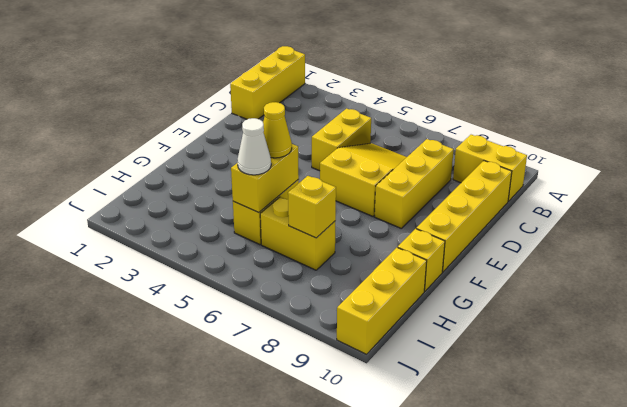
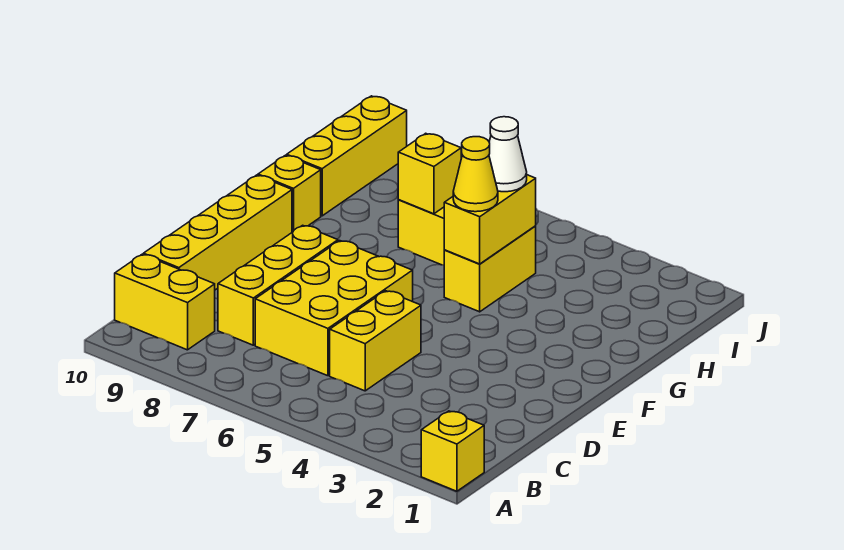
yellow 1x3 brick [230,46,305,119] -> yellow 1x1 brick [421,411,484,491]
yellow 2x3 slope [320,143,407,216] -> yellow 2x3 brick [255,241,413,376]

